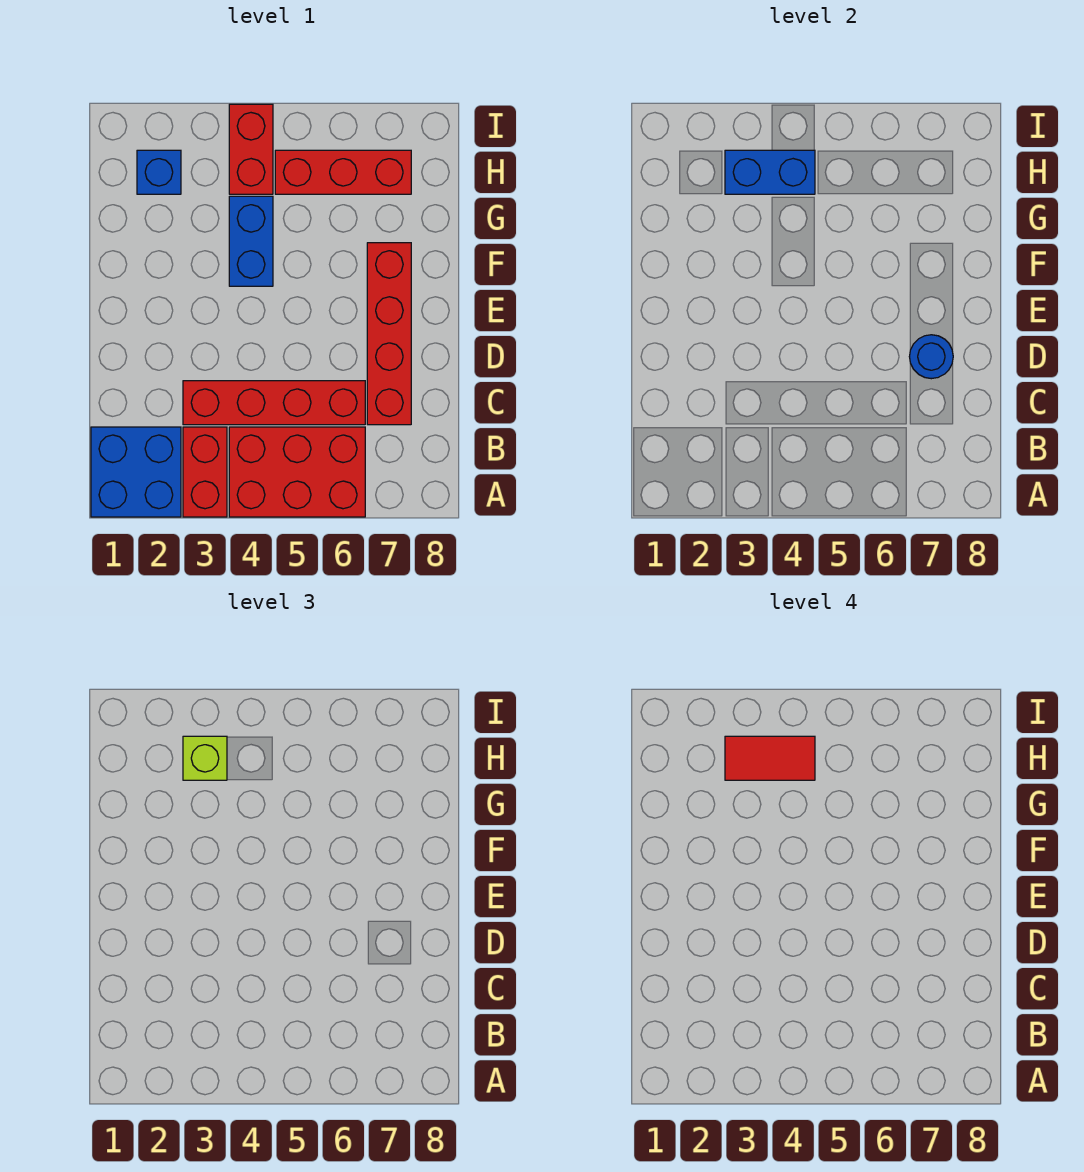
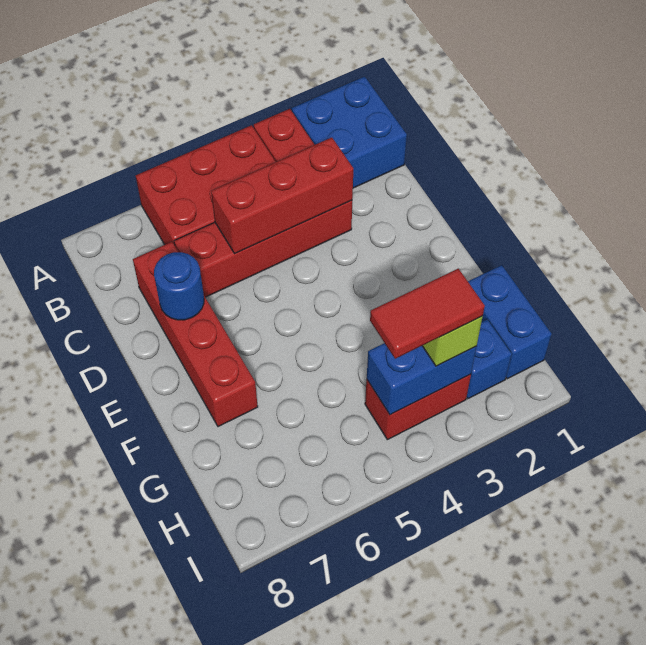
blue 1x2 brick [229,196,273,286] -> blue 1x2 brick moved to [468,265,552,379]
red 1x2 brick [229,104,273,194] -> red 1x2 brick turned to [365,374,471,440]
red 1x3 brick [275,150,411,194] -> red 1x3 brick moved to [211,138,353,254]

